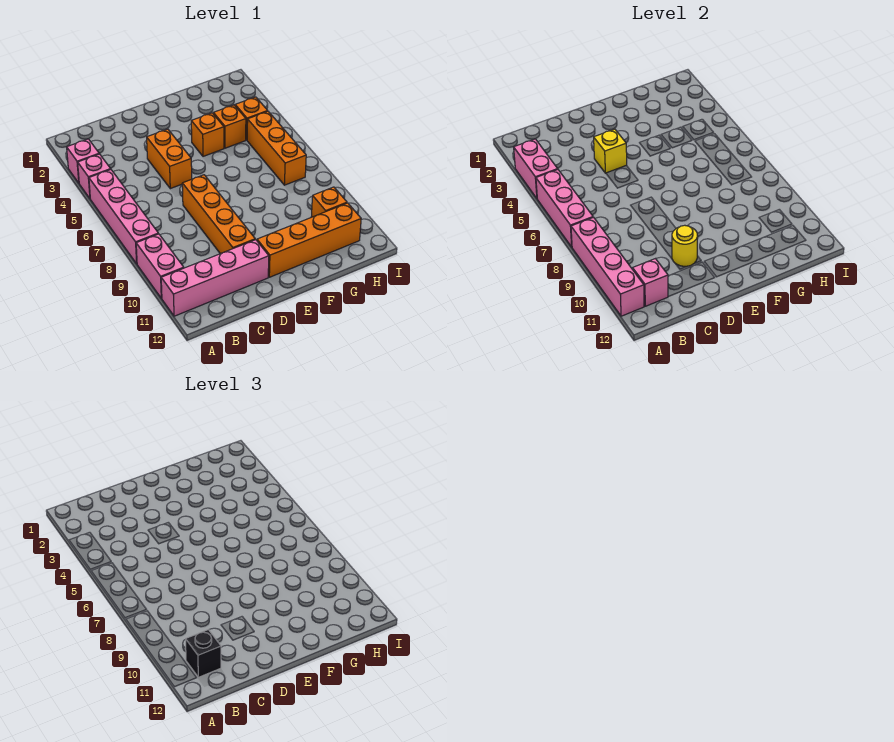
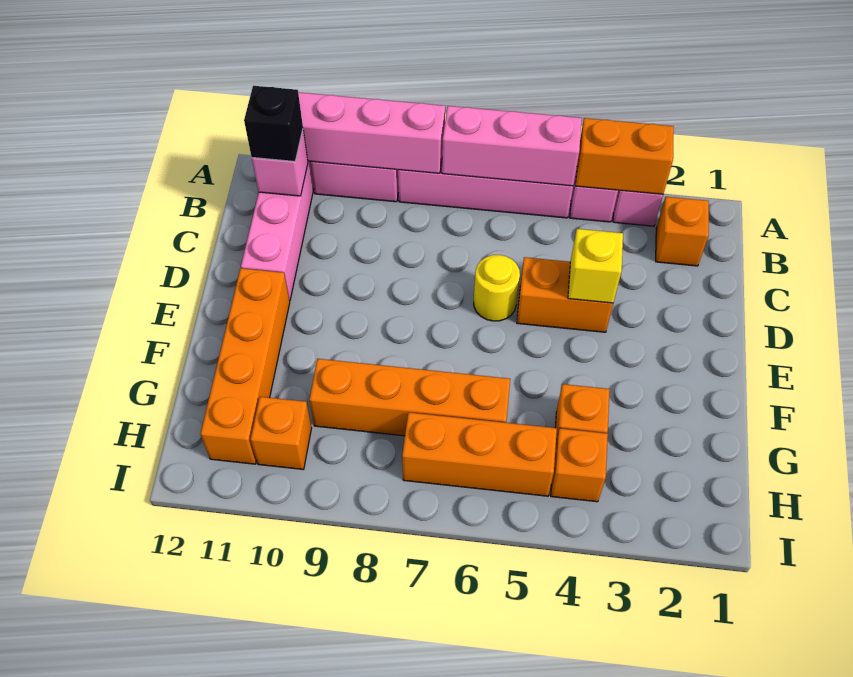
pink 1x2 brick [514,139,558,198] -> orange 1x2 brick [576,118,674,194]
orange 1x4 brick [182,175,255,254] -> orange 1x4 brick moved to [309,359,510,436]
yellow 1x1 round brick [672,225,698,267] -> yellow 1x1 round brick moved to [474,255,520,321]
orange 1x1 brick [191,113,224,156] -> orange 1x1 brick moved to [656,197,709,266]

